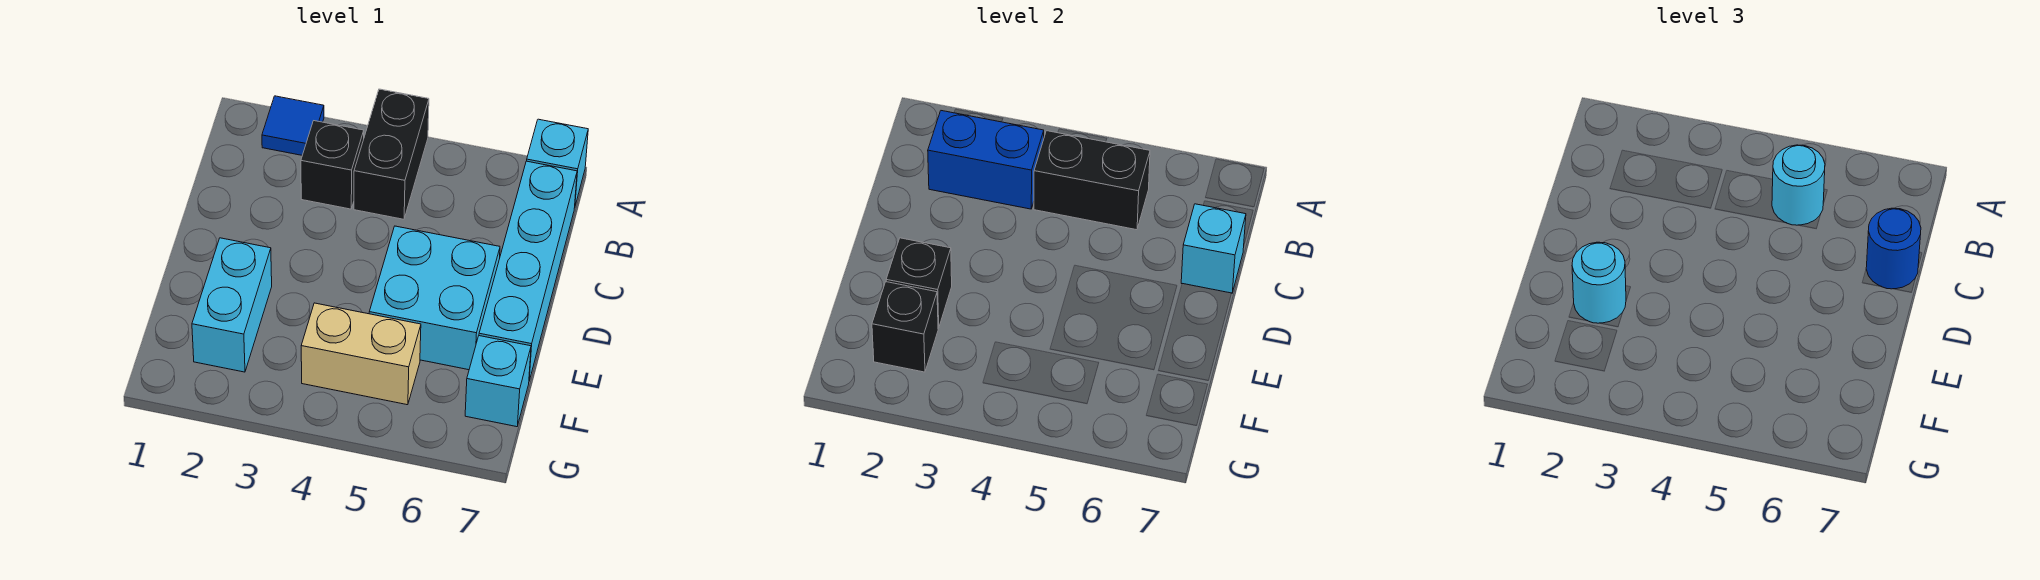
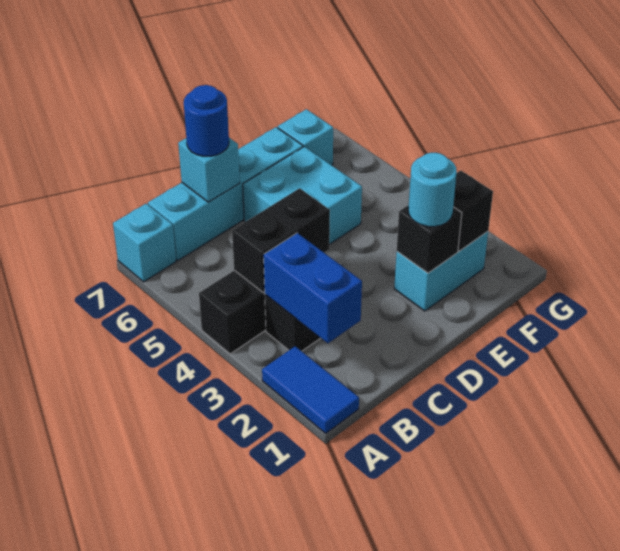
blue 1x1 tile [262,96,324,155] -> blue 1x2 tile [262,346,359,433]
black 1x2 brick [1034,131,1150,230] -> black 1x2 brick turned to [232,188,330,293]
cyan 1x1 round brick [1772,145,1825,225] -> none
tan 1x2 brick [301,303,421,405] -> none

